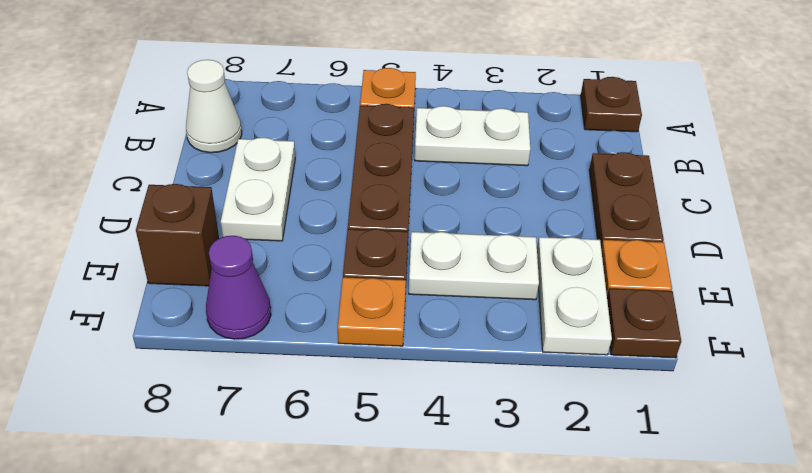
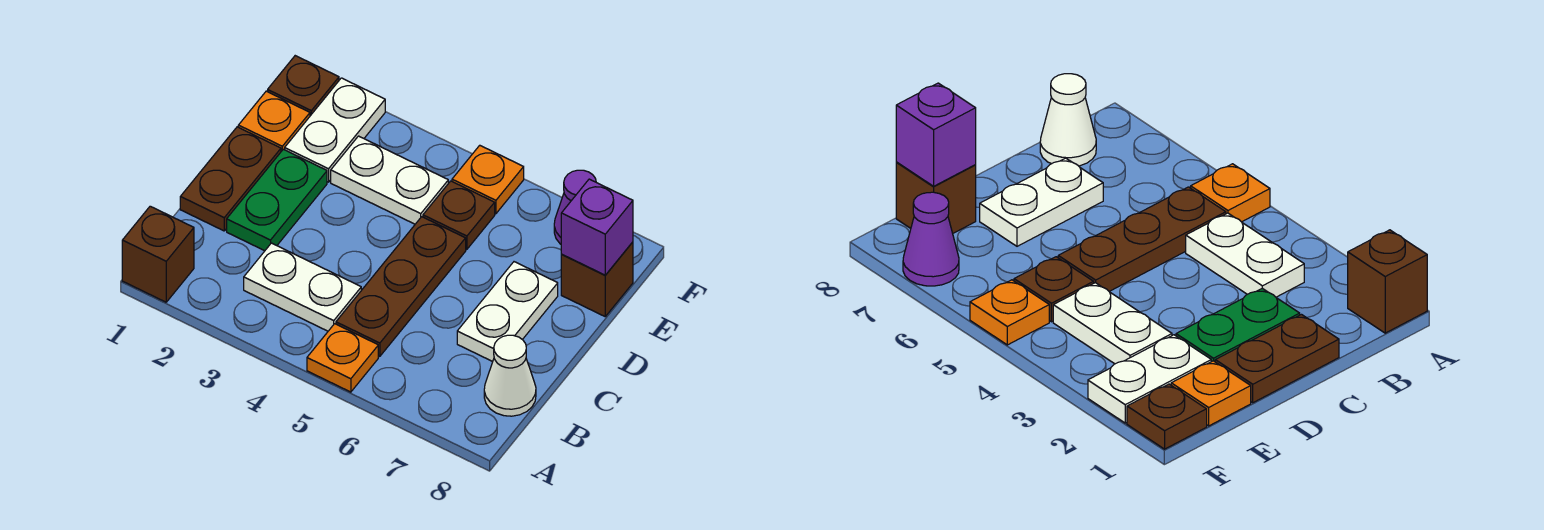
brown 1x1 plate [581,77,642,132] -> brown 1x1 brick [122,206,194,302]
none -> green 1x2 plate [227,149,327,251]
none -> purple 1x1 brick [561,179,633,275]

